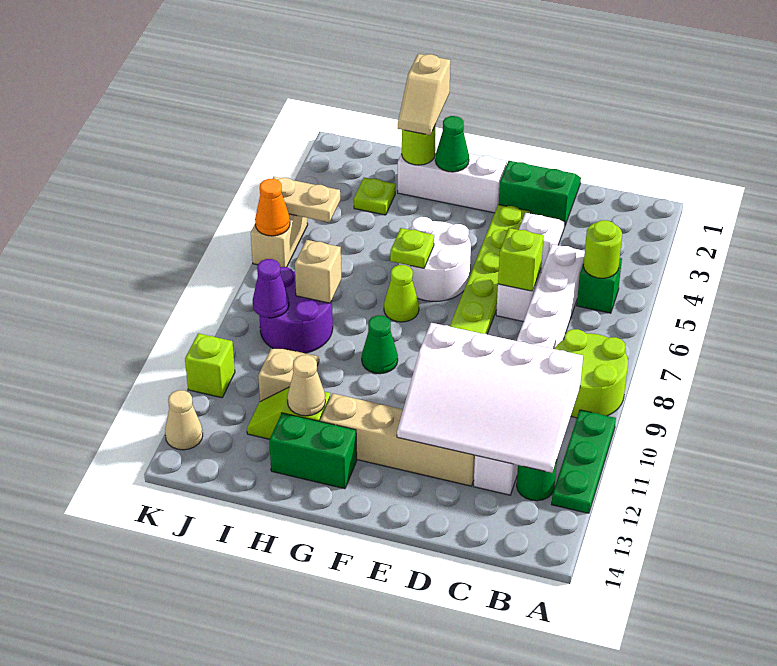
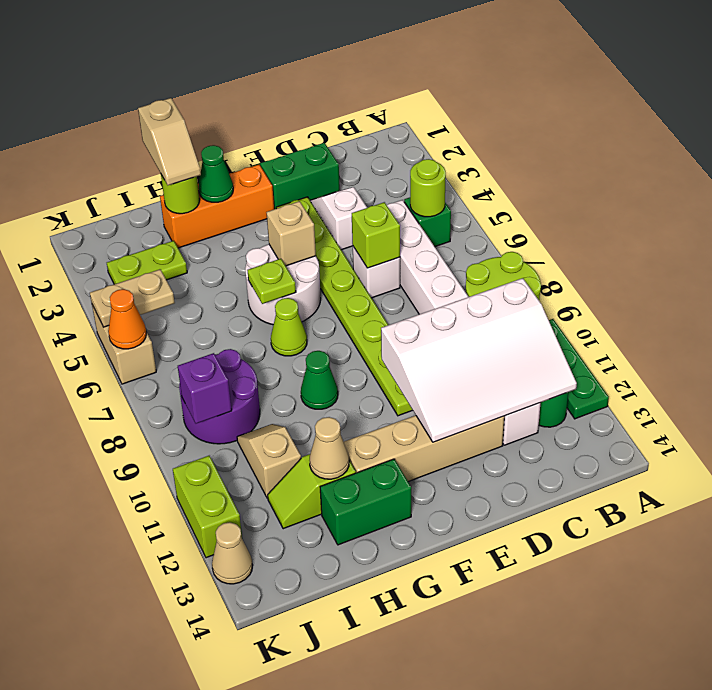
white 1x3 brick [398,147,507,213] -> orange 1x3 brick [160,165,274,248]
lime 1x1 plate [354,178,395,215] -> lime 1x2 plate [107,241,187,284]
tan 1x1 brick [295,240,341,303] -> tan 1x1 brick moved to [266,201,316,266]
purple 1x1 cone [253,259,289,318] -> purple 1x1 brick [178,353,232,424]
lime 1x1 brick [185,333,235,398] -> lime 1x2 brick [173,456,242,558]

